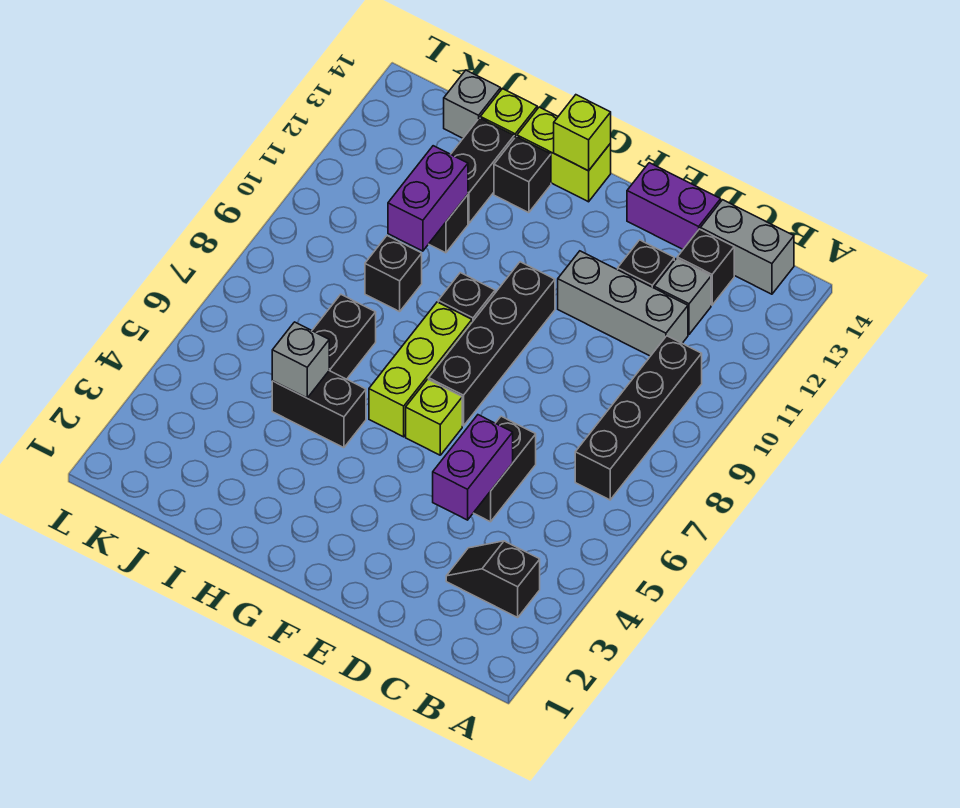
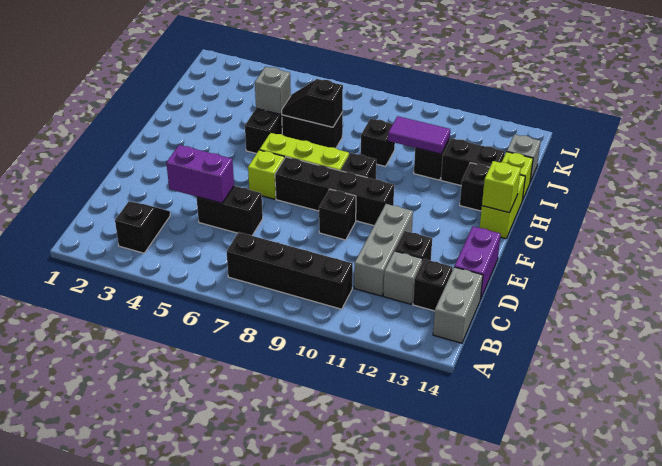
none -> black 1x1 brick [319,189,356,240]
none -> black 1x2 slope [282,79,343,127]
purple 1x2 brick [388,146,468,251] -> purple 1x2 tile [388,116,450,154]

